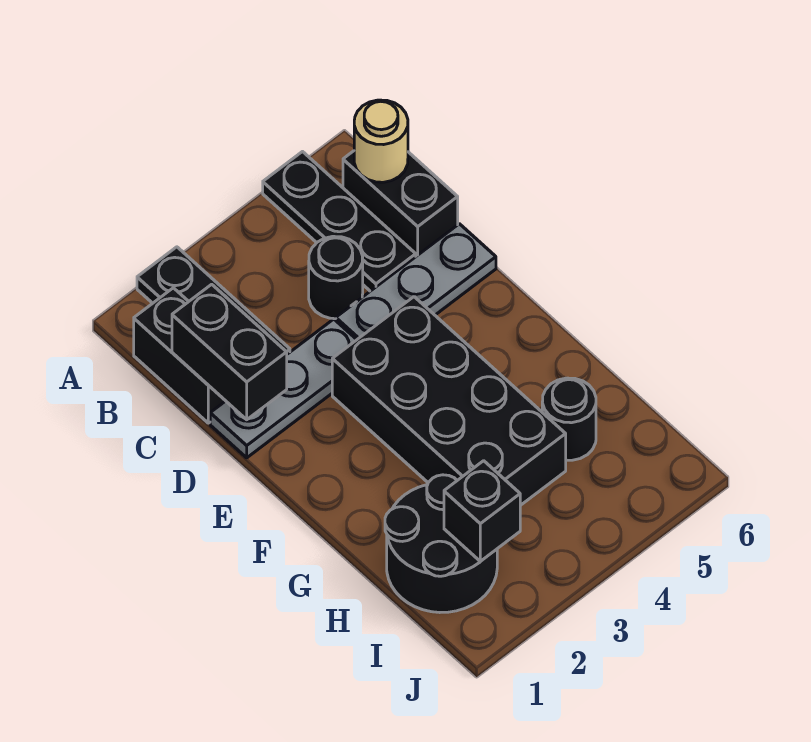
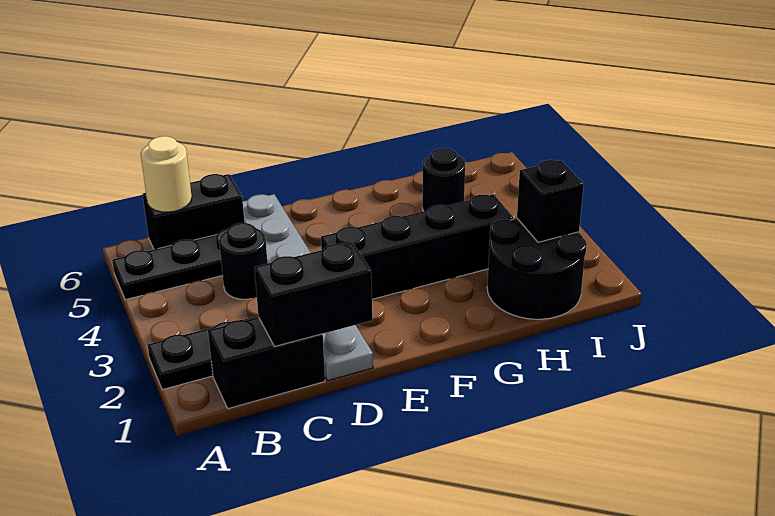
black 2x4 brick [332,297,566,506] -> black 1x4 brick [321,194,514,299]

